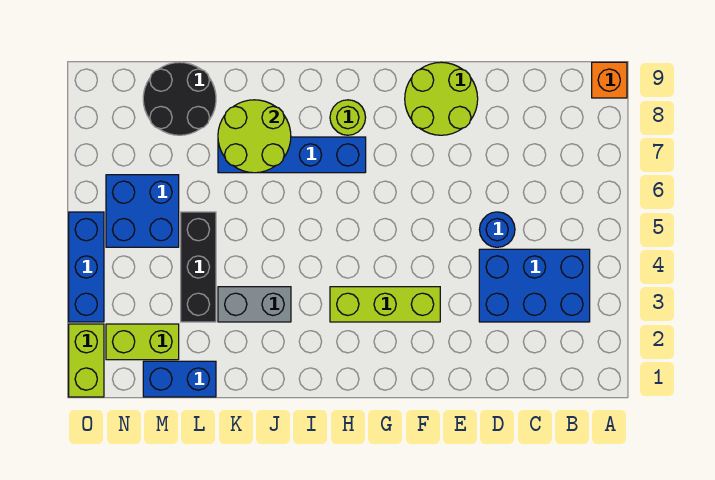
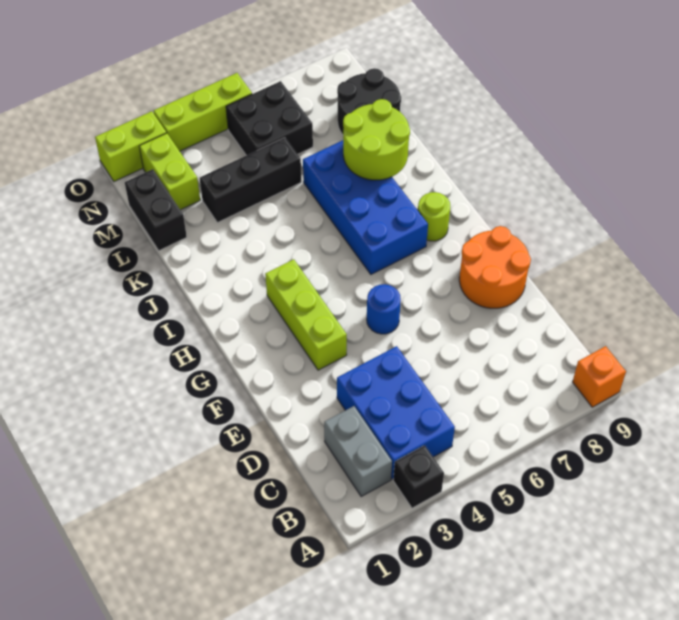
none -> black 1x1 brick [393,445,444,508]
blue 1x1 round brick [479,212,515,247] -> blue 1x1 round brick moved to [367,284,401,334]
lime 2x2 round brick [405,62,478,135] -> orange 2x2 round brick [459,226,531,308]
blue 1x4 brick [218,137,366,173] -> blue 2x4 brick [303,140,428,274]
grey 1x2 brick [218,287,291,322] -> grey 1x2 brick moved to [324,406,392,496]
blue 1x2 brick [143,361,216,397] -> black 1x2 brick [125,169,187,251]
blue 2x2 brick [106,175,179,247] -> black 2x2 brick [226,81,313,155]
blue 1x3 brick [69,212,104,322] -> lime 1x3 brick [154,73,252,151]

